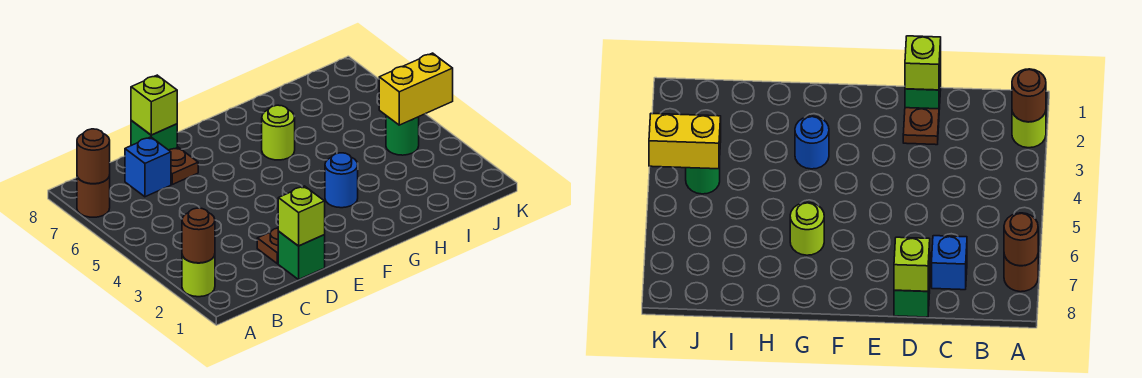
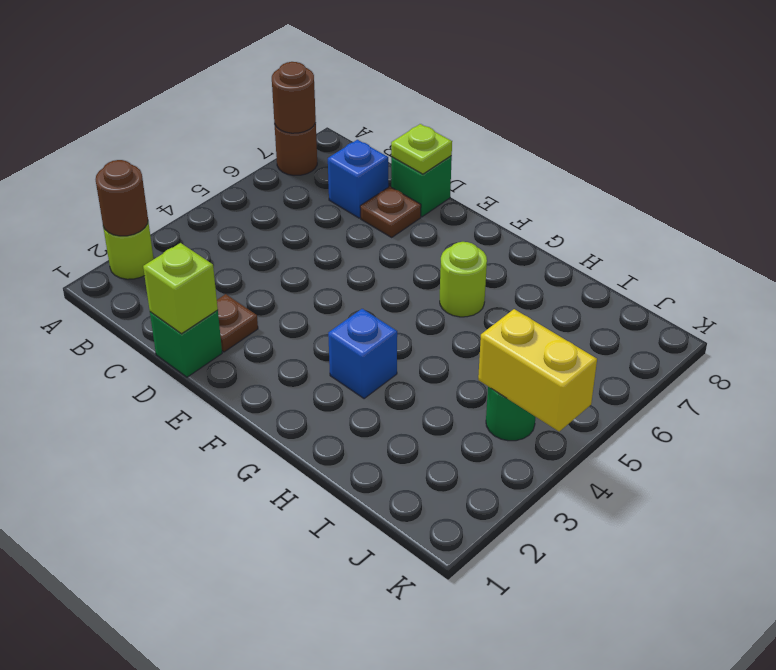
lime 1x1 brick [131,75,177,135] -> lime 1x1 plate [391,124,452,174]
blue 1x1 round brick [325,153,358,208] -> blue 1x1 brick [328,309,397,399]

